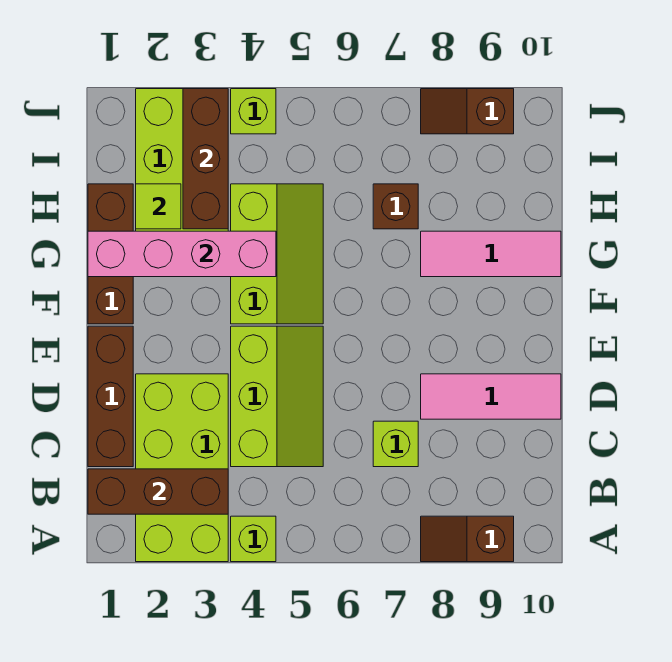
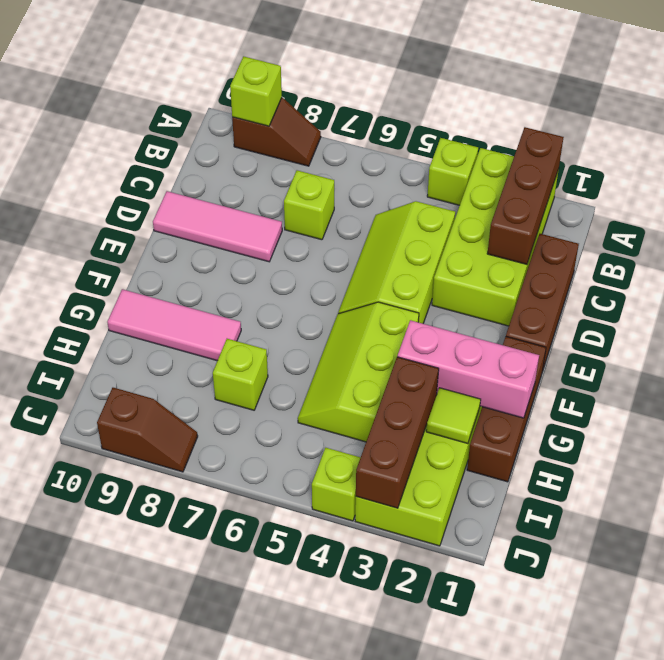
none -> lime 1x1 brick [230,56,282,126]
brown 1x3 brick [88,469,228,514] -> brown 1x3 brick turned to [487,127,564,264]
pink 1x4 brick [88,231,276,277] -> pink 1x3 brick [398,320,539,418]
brown 1x1 brick [373,184,418,229] -> lime 1x1 brick [213,339,268,410]

